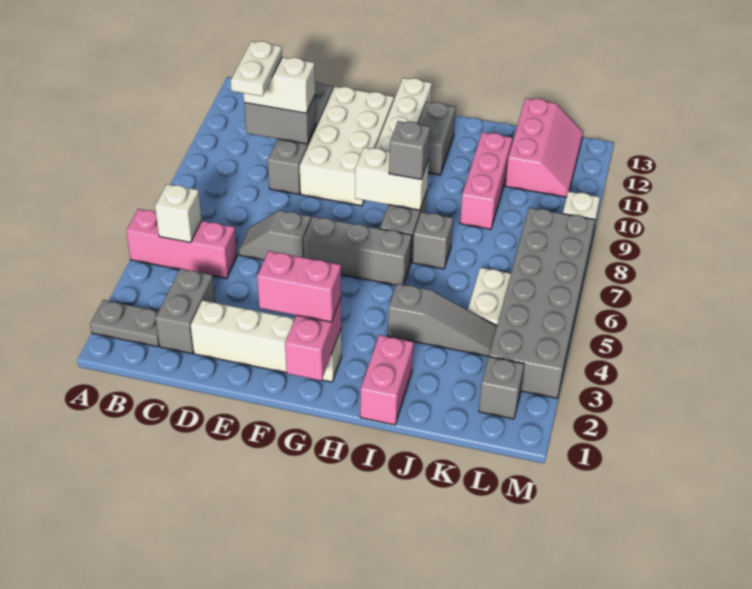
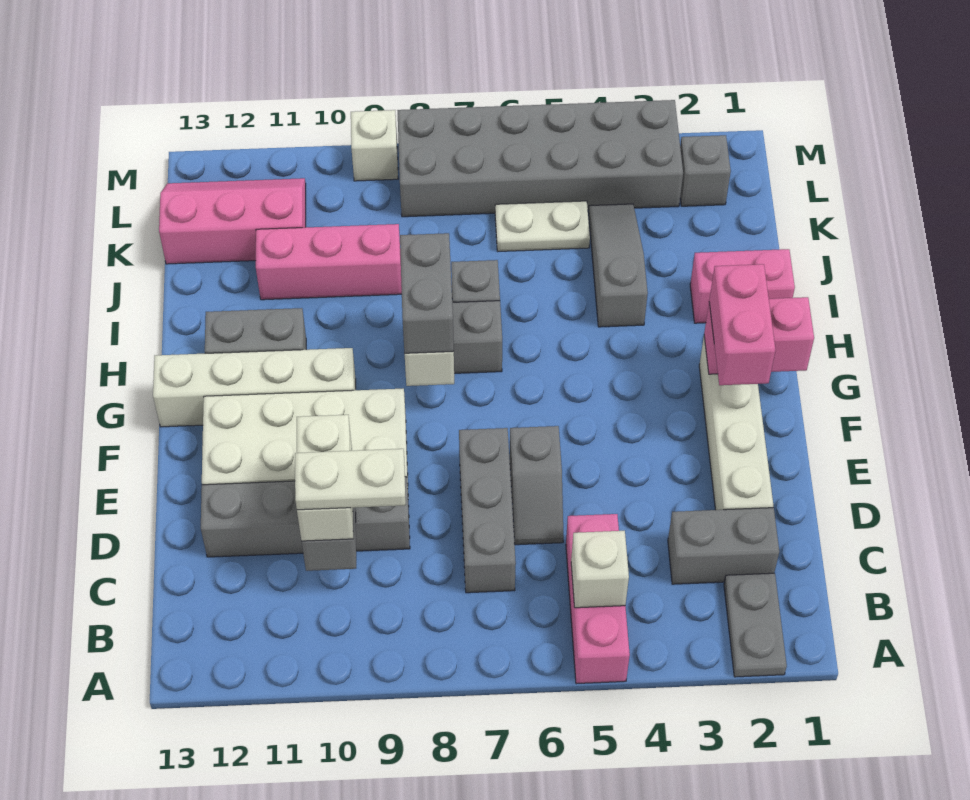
grey 1x3 brick [304,217,412,285] -> grey 1x3 brick moved to [459,428,516,593]
grey 1x1 brick [389,121,430,179] -> grey 1x2 brick [400,233,454,353]

